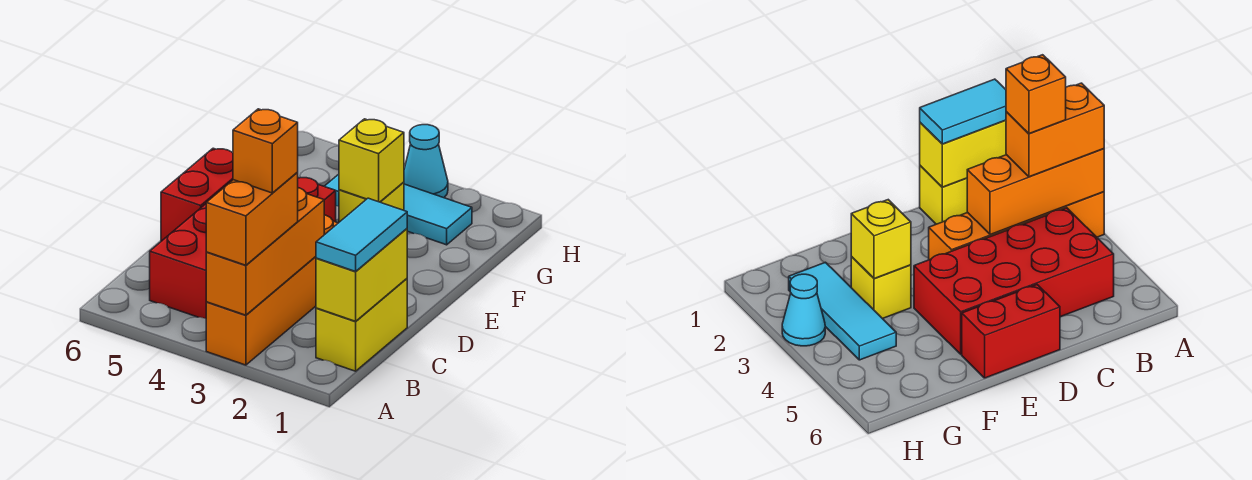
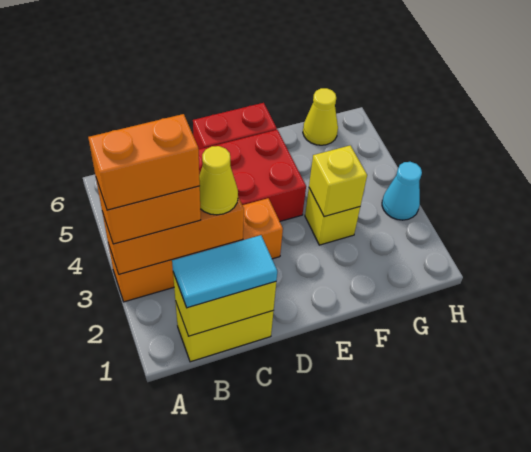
orange 1x1 brick [233,109,298,193] -> orange 1x2 brick [88,114,200,210]
none -> yellow 1x1 cone [199,146,238,215]
cyan 1x3 tile [324,174,472,245] -> none
none -> yellow 1x1 cone [303,88,338,145]

